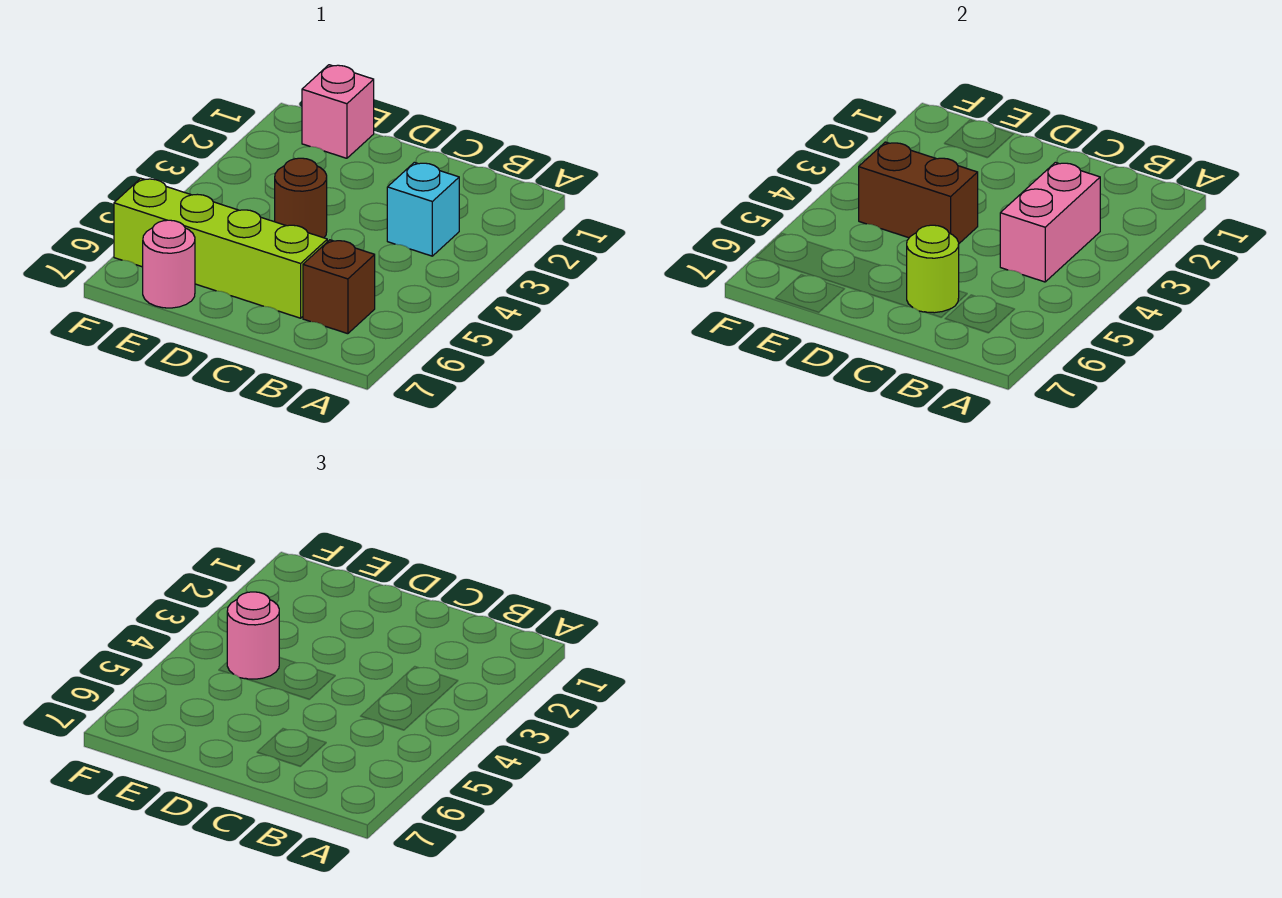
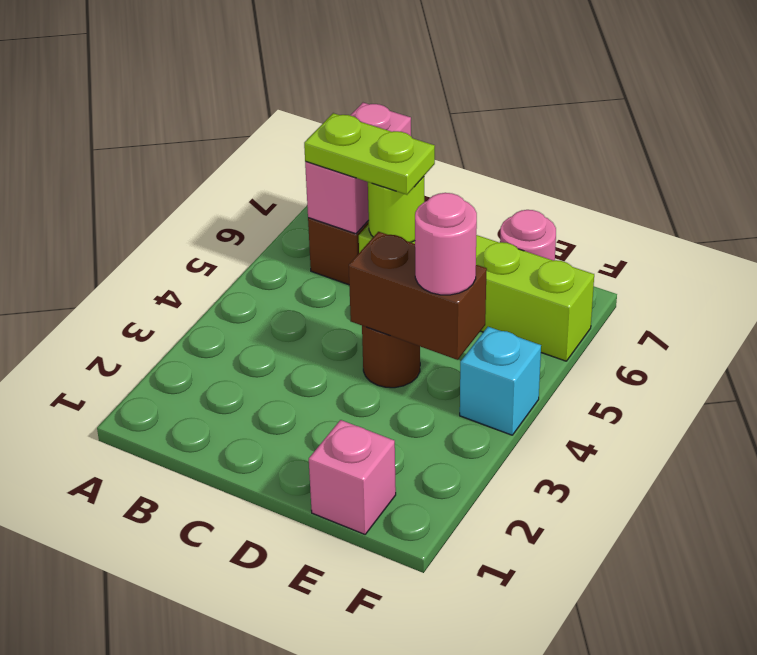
cyan 1x1 brick [387,162,459,256] -> cyan 1x1 brick moved to [460,327,541,435]
pink 1x2 brick [1000,162,1100,282] -> pink 1x2 brick moved to [305,103,411,234]
none -> lime 1x2 plate [304,113,435,195]

